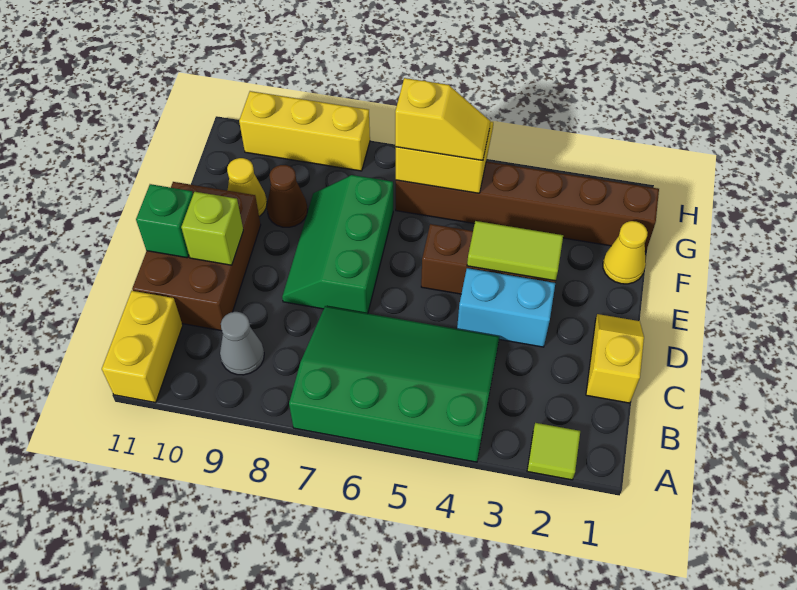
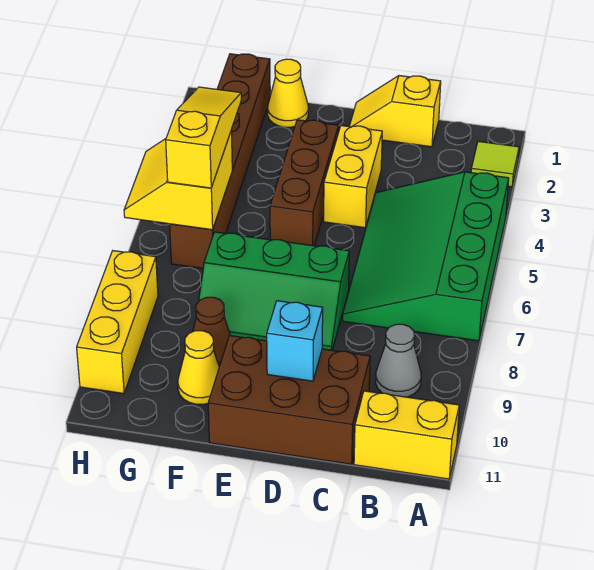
cyan 1x2 brick [457,268,555,347] -> yellow 1x2 brick [324,126,382,228]
lime 1x1 brick [181,192,243,265] -> cyan 1x1 brick [267,301,323,381]
green 1x1 brick [136,184,193,258] -> none
lime 1x2 tile [467,221,563,281] -> none
yellow 1x2 slope [395,78,490,161] -> yellow 1x3 slope [166,87,241,188]

